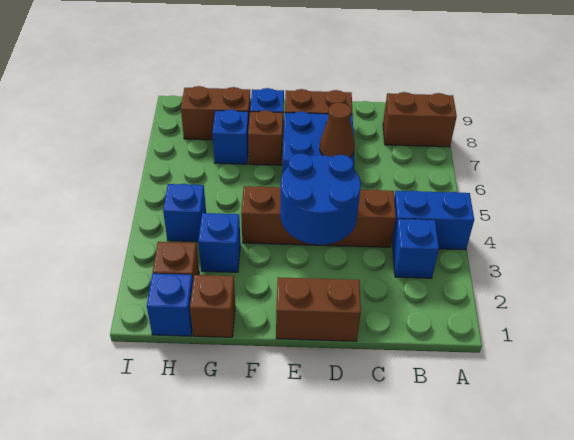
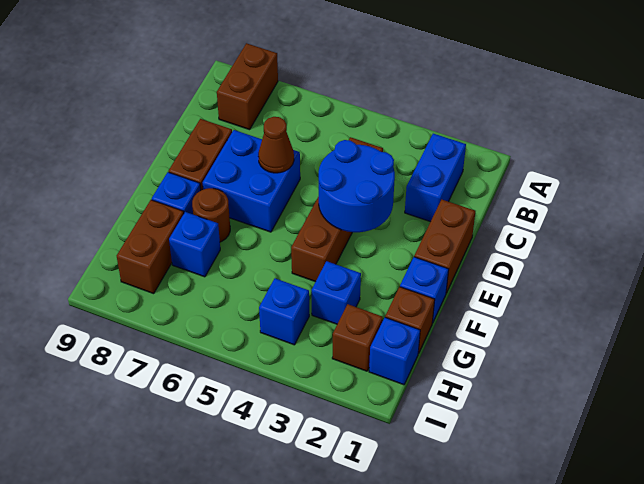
blue 1x2 brick [392,191,474,250] -> blue 1x2 brick moved to [405,134,466,222]
blue 1x1 brick [393,219,439,278] -> blue 1x1 brick moved to [400,257,449,323]
brown 1x1 brick [248,110,283,165] -> brown 1x1 round brick [192,188,230,242]

